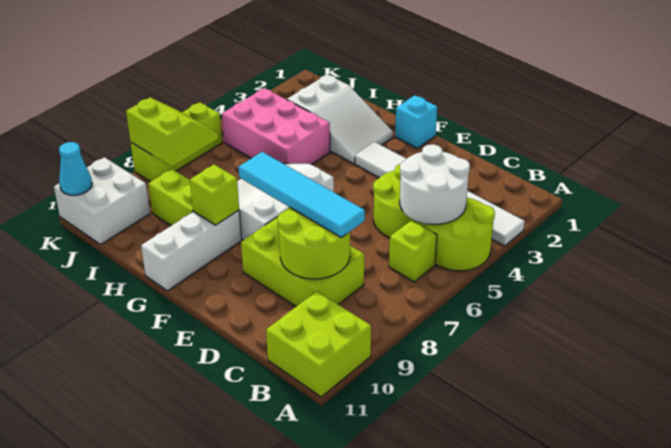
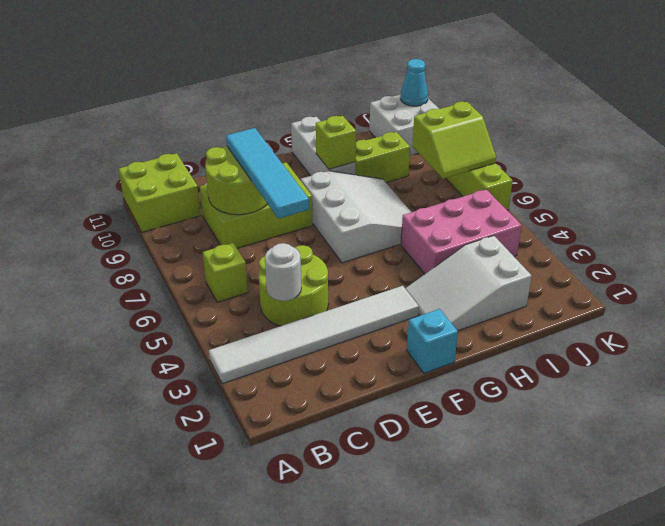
lime 2x2 round brick [425,198,495,271] -> none
white 2x2 round brick [400,144,470,224] -> white 1x1 round brick [265,243,301,301]
cyan 1x4 tile [238,152,365,238] -> cyan 1x4 tile turned to [226,128,309,219]

